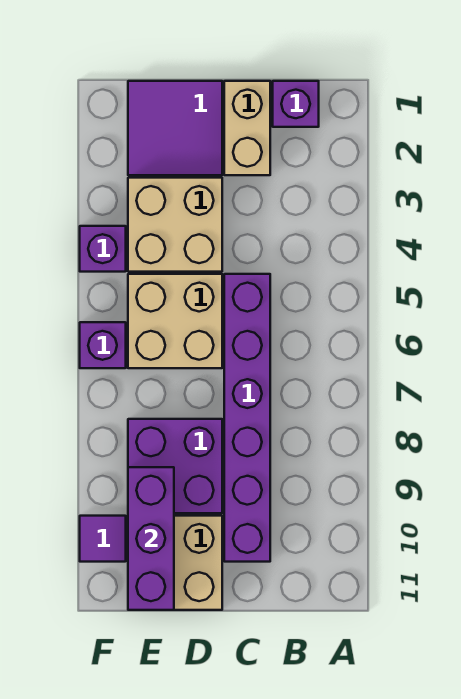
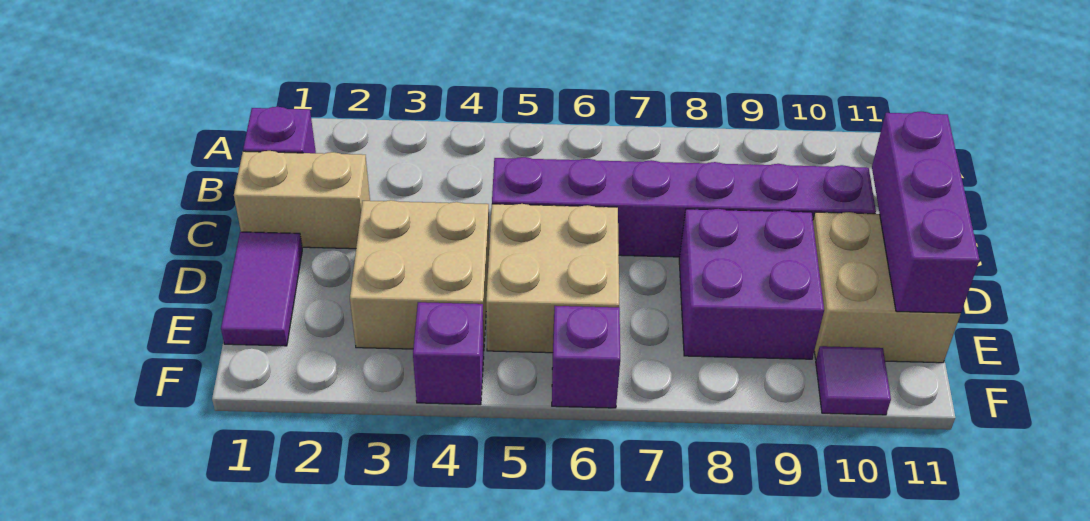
purple 2x2 tile [128,81,222,175] -> purple 1x2 tile [221,232,302,346]
purple 1x3 brick [128,467,174,610] -> purple 1x3 brick turned to [872,112,979,313]

